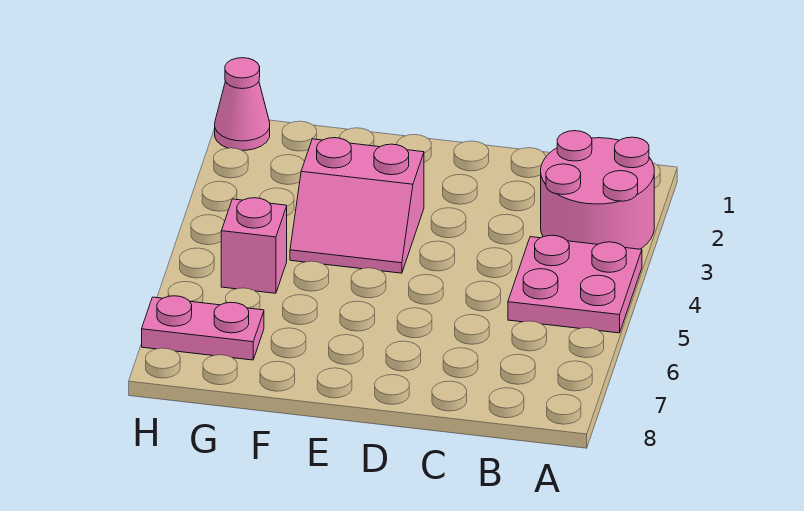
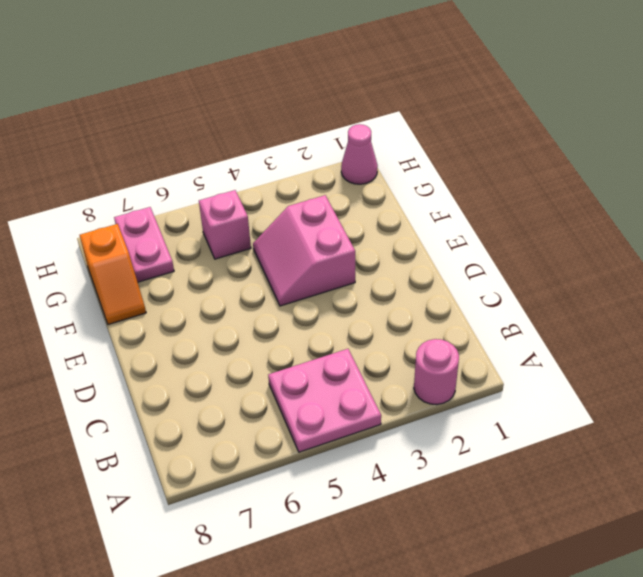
pink 2x2 round brick [541,131,654,249] -> pink 1x1 round brick [414,339,459,405]
none -> orange 1x2 slope [80,224,146,325]

